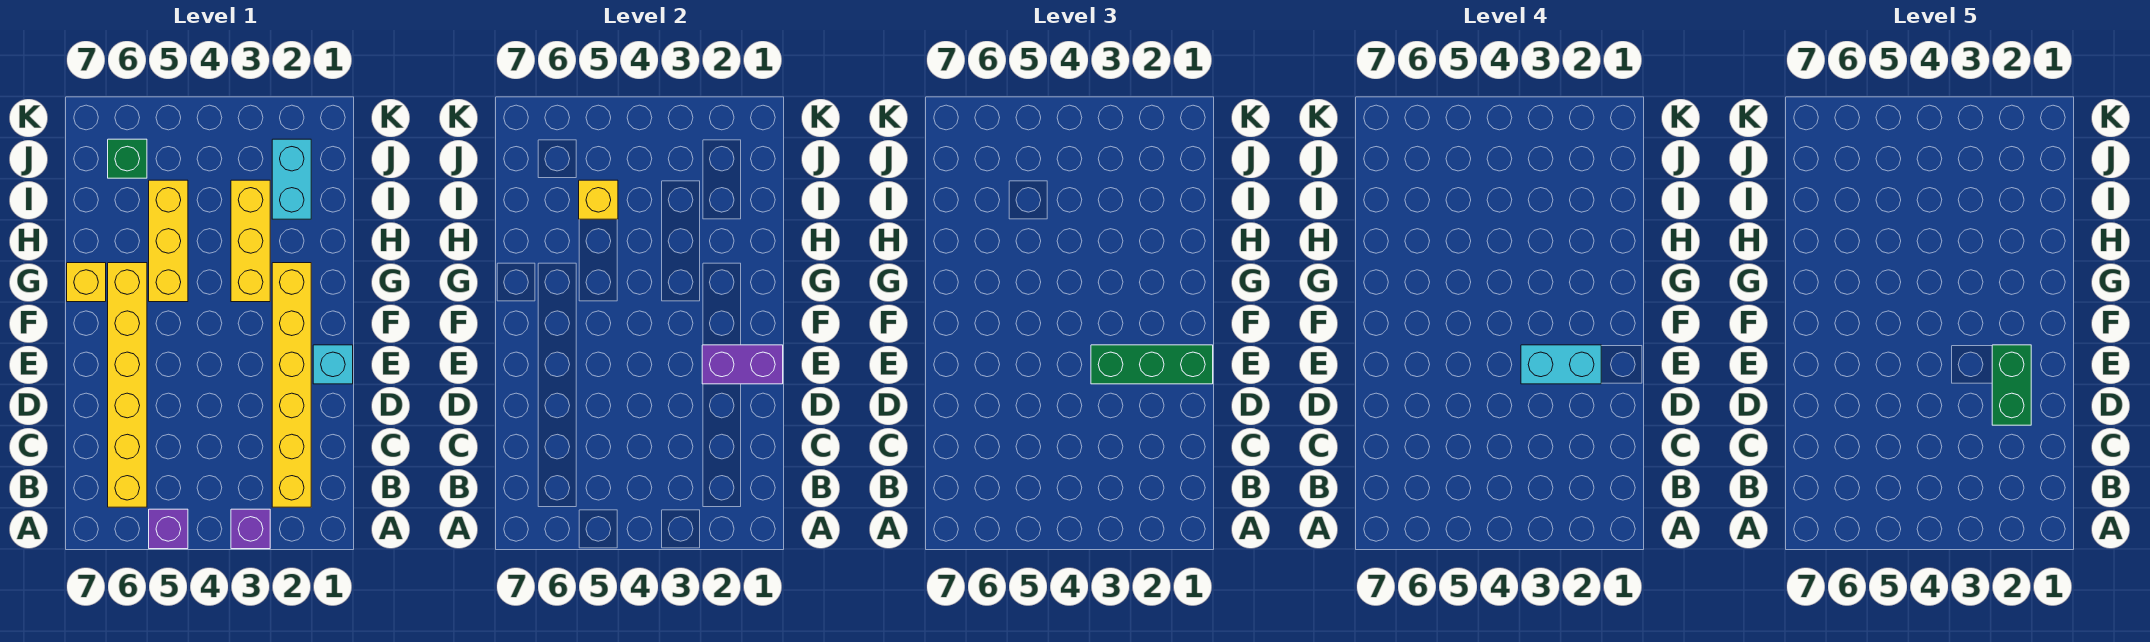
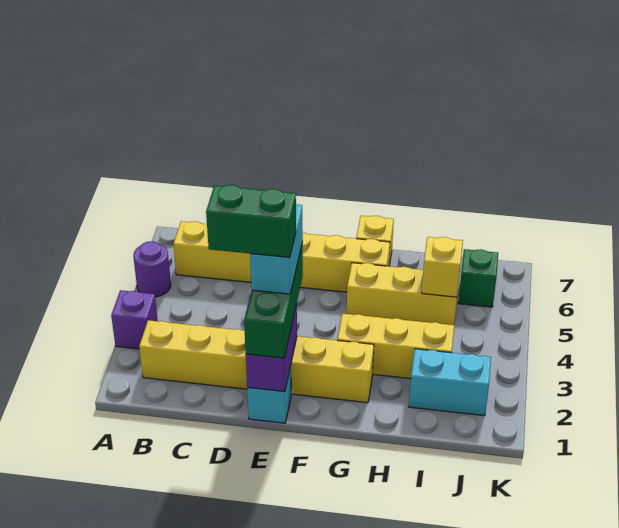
purple 1x1 brick [149,509,188,549] -> purple 1x1 round brick [133,241,171,297]

